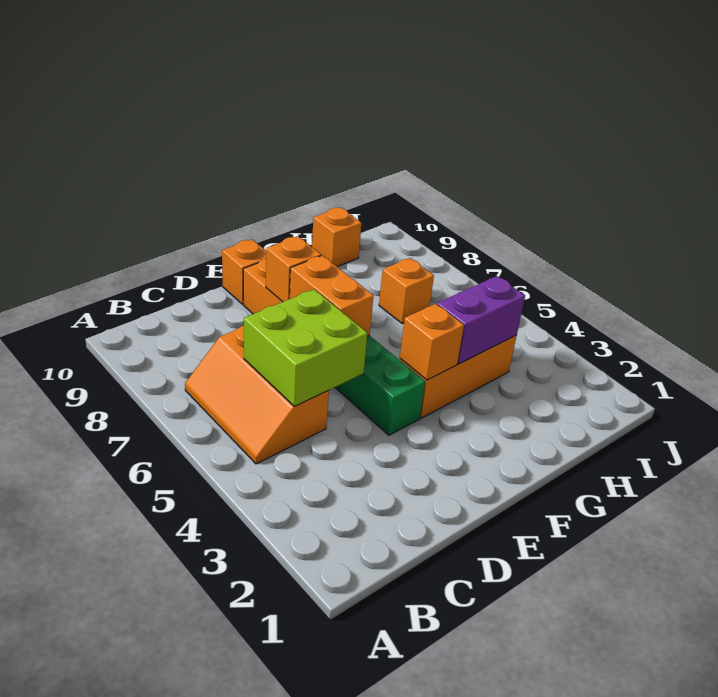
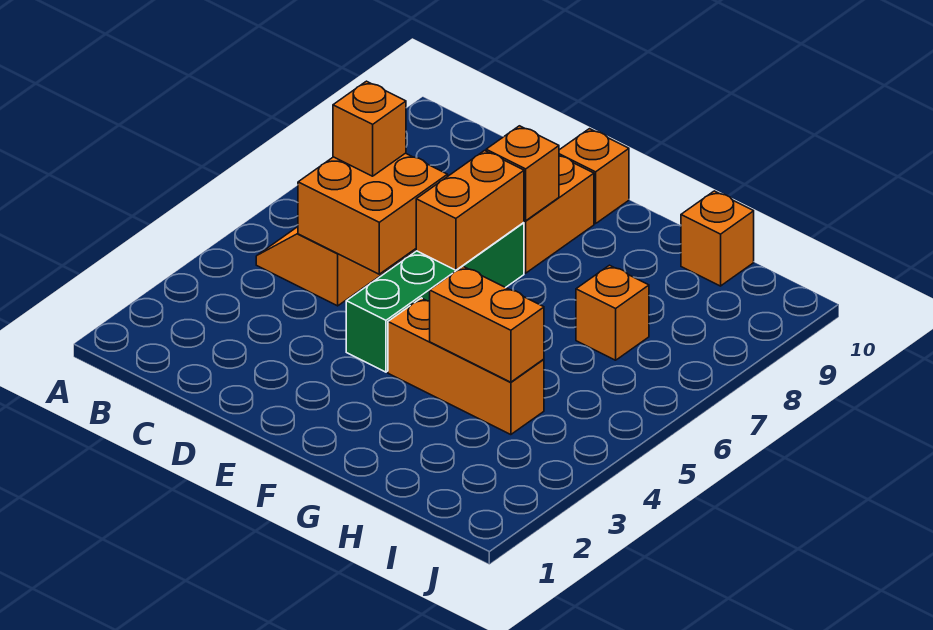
lime 2x2 brick [244,289,367,406] -> orange 2x2 brick [298,153,448,274]
orange 1x1 brick [400,304,464,380] -> orange 1x1 brick moved to [333,81,406,176]
purple 1x2 brick [437,276,525,364] -> orange 1x2 brick [430,267,544,382]

